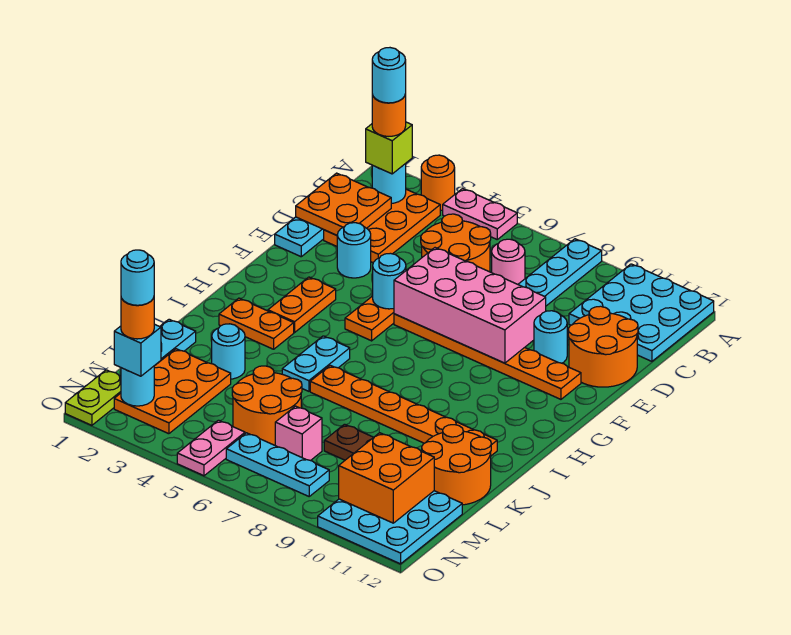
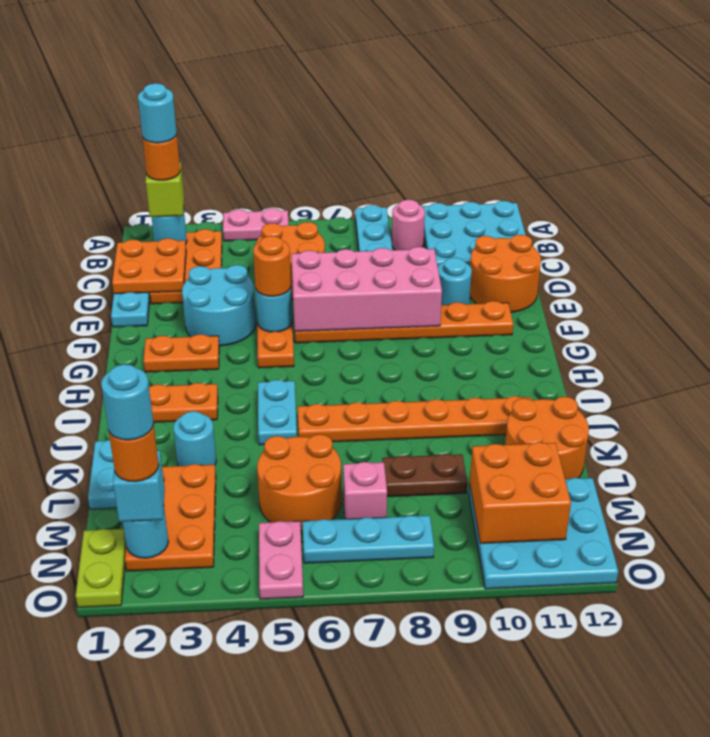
orange 1x1 round brick [421,155,455,210] -> orange 1x1 round brick moved to [253,236,291,296]
pink 1x1 round brick [492,239,525,284] -> pink 1x1 round brick moved to [392,200,425,250]
cyan 1x1 round brick [337,223,371,278] -> cyan 2x2 round brick [182,265,256,346]
orange 1x2 plate [268,277,336,332] -> orange 1x2 plate turned to [143,334,219,372]

